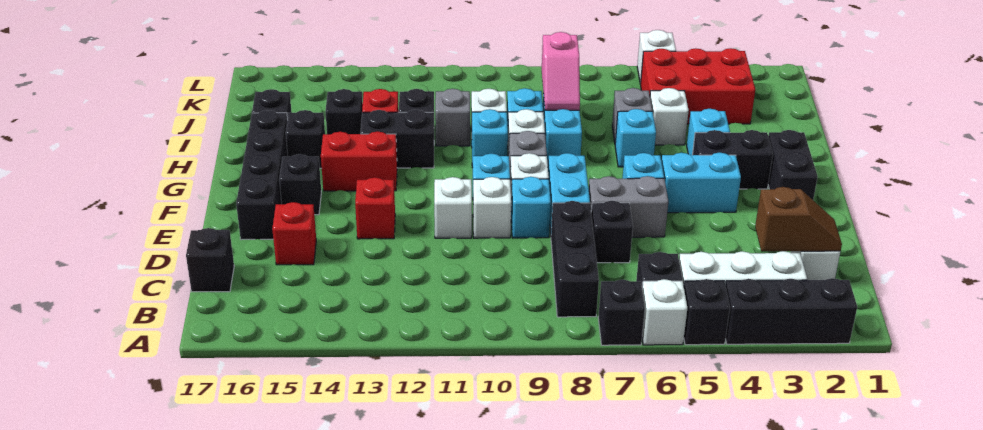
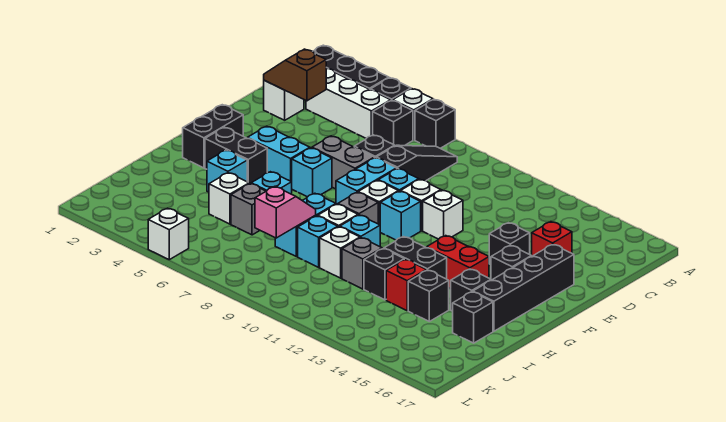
black 1x3 brick [551,201,599,317] -> black 1x3 slope [376,145,457,181]
black 1x1 brick [186,228,234,292] -> black 1x1 brick moved to [489,223,530,265]
red 1x1 brick [355,177,395,239] -> none
red 2x3 brick [641,48,755,124] -> none

